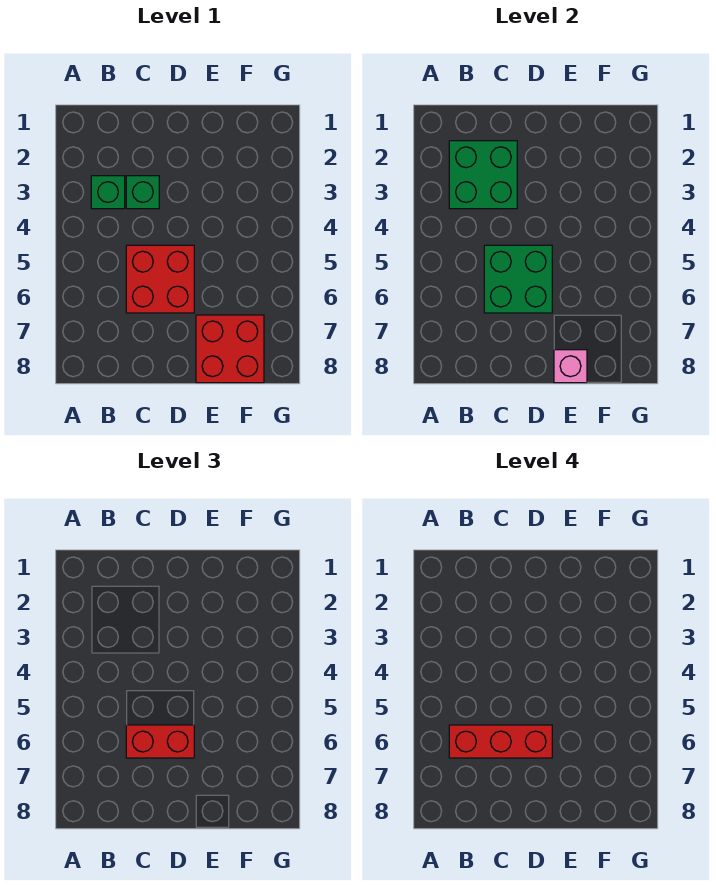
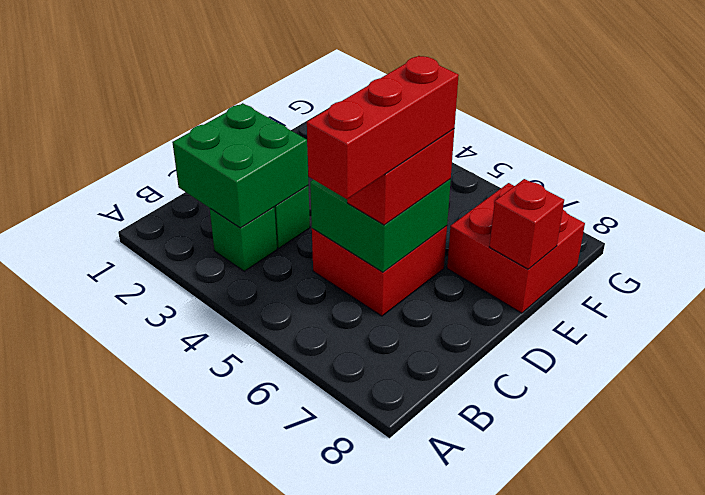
pink 1x1 brick [554,350,587,383] -> red 1x1 brick [490,179,564,269]

